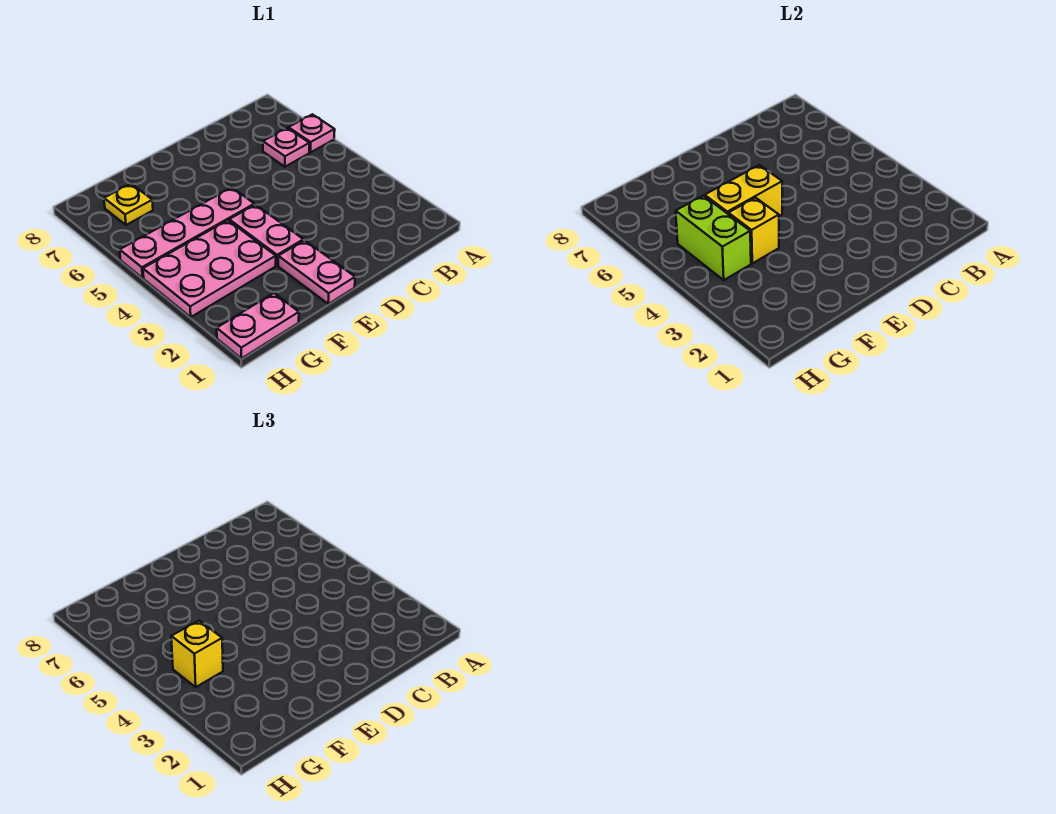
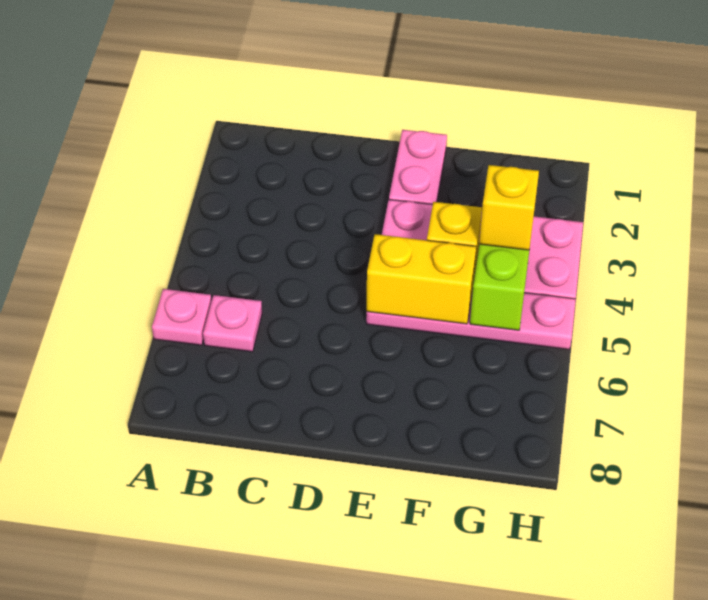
pink 1x2 plate [217,293,299,359] -> none
yellow 1x1 plate [104,184,153,225] -> none

